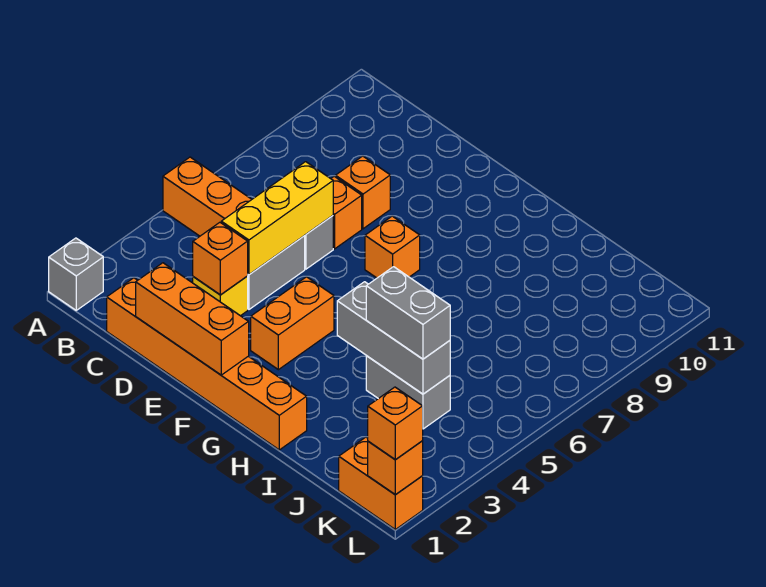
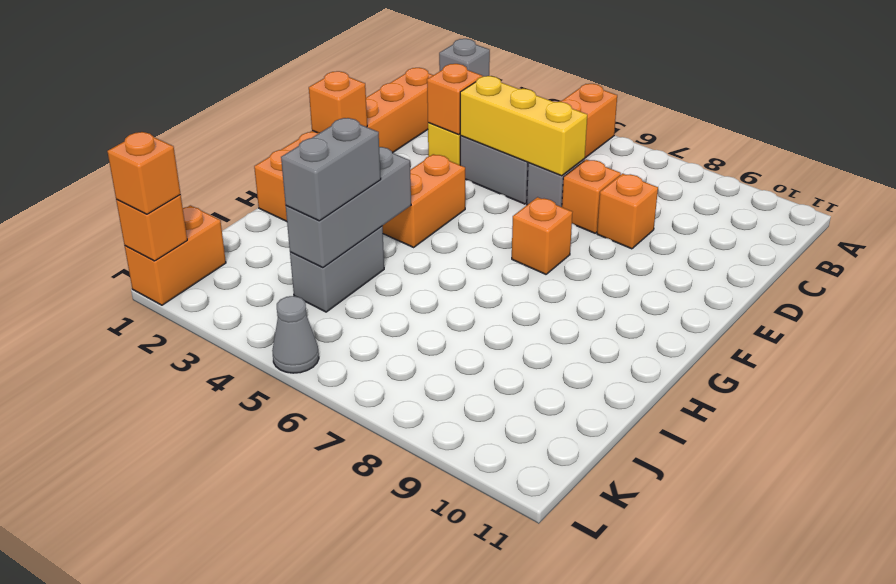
orange 1x3 brick [136,263,249,375] -> orange 1x1 brick [309,71,367,133]
orange 1x2 brick [251,277,334,370] -> orange 1x2 brick turned to [383,154,465,247]
none -> grey 1x1 cone [272,296,319,373]

